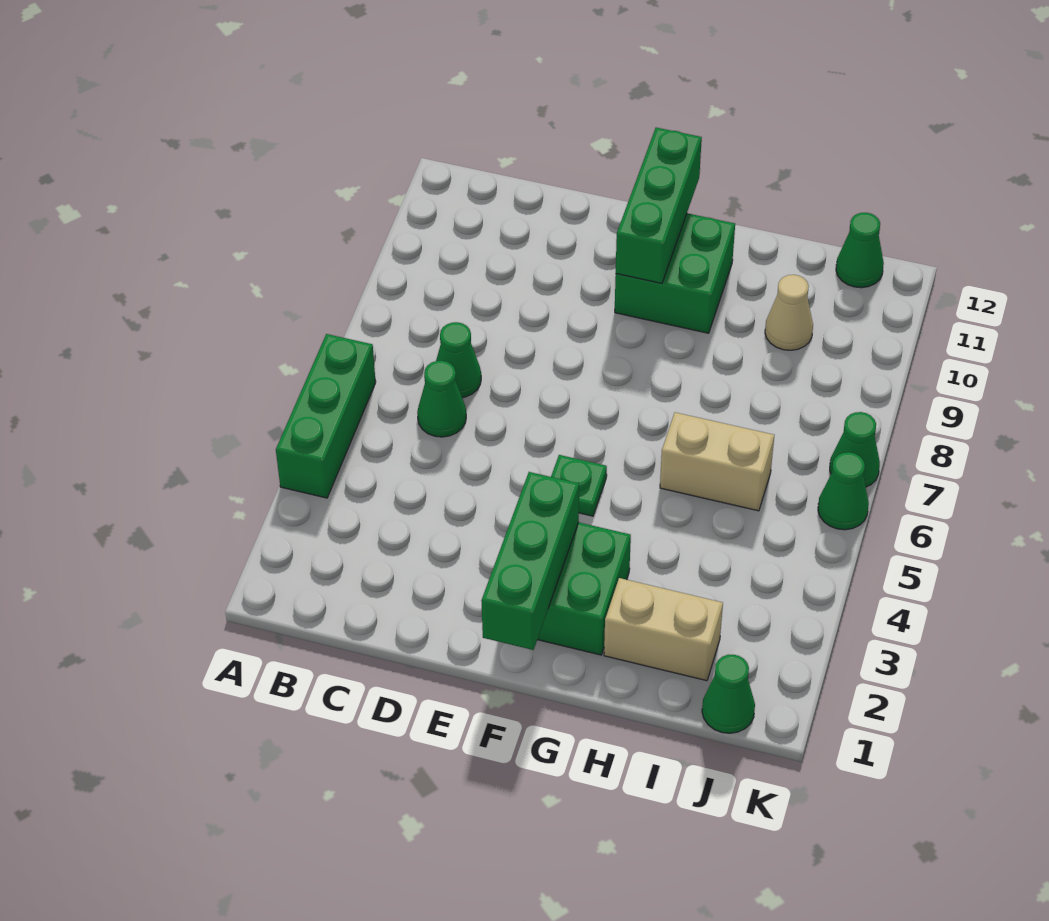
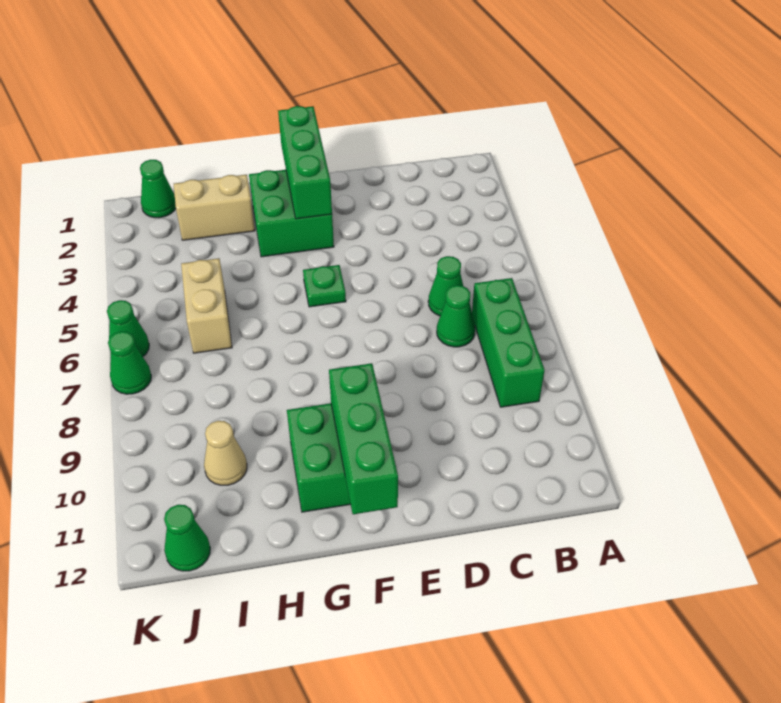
green 1x3 brick [276,334,376,498] -> green 1x3 brick moved to [472,278,545,407]
tan 1x2 brick [660,412,774,511] -> tan 1x2 brick turned to [181,258,232,353]

